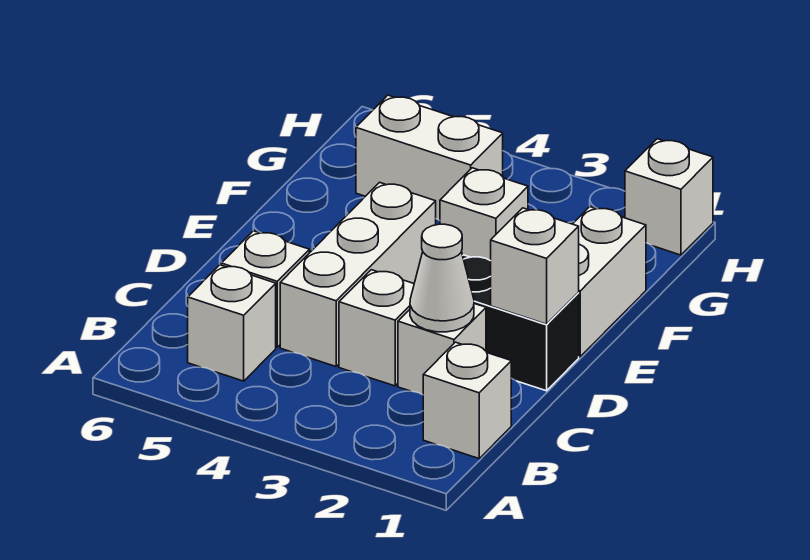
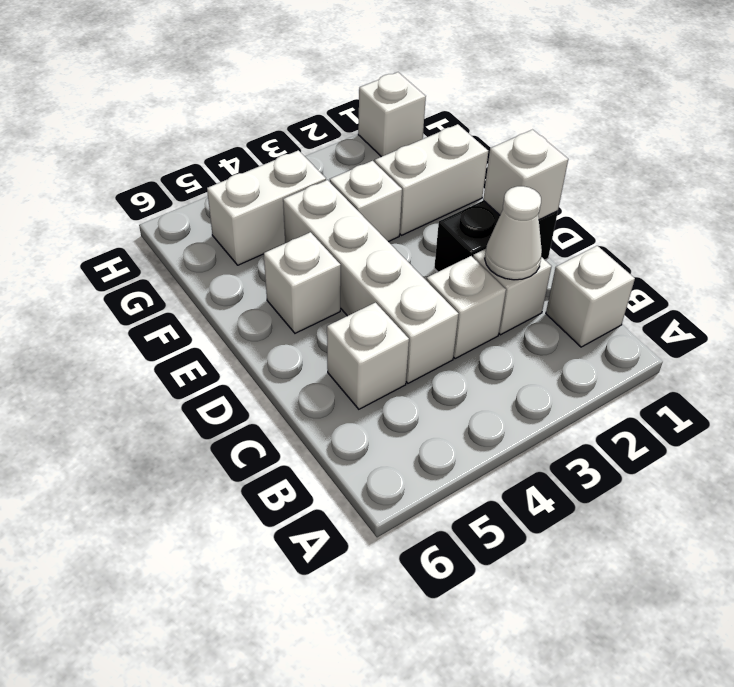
white 1x1 brick [188,265,276,381] -> white 1x1 brick moved to [264,232,341,333]
white 1x3 brick [280,182,436,366] -> white 1x4 brick [283,180,458,383]
white 1x2 brick [573,207,646,357] -> white 1x2 brick turned to [375,124,488,235]

